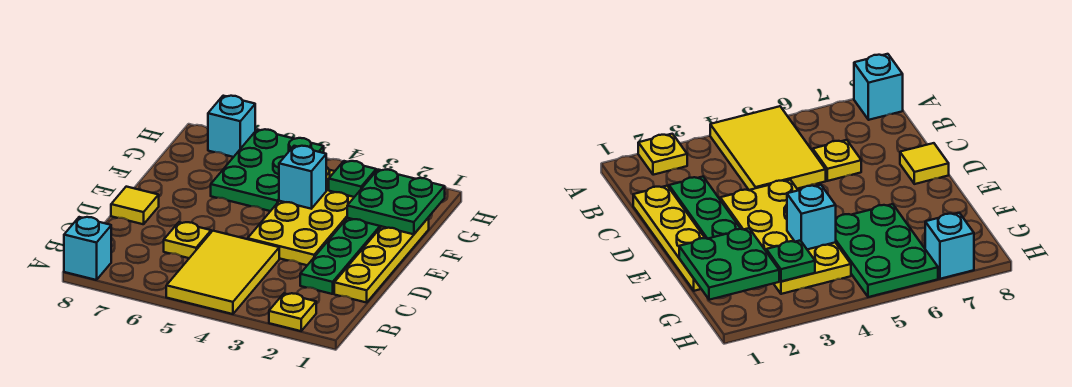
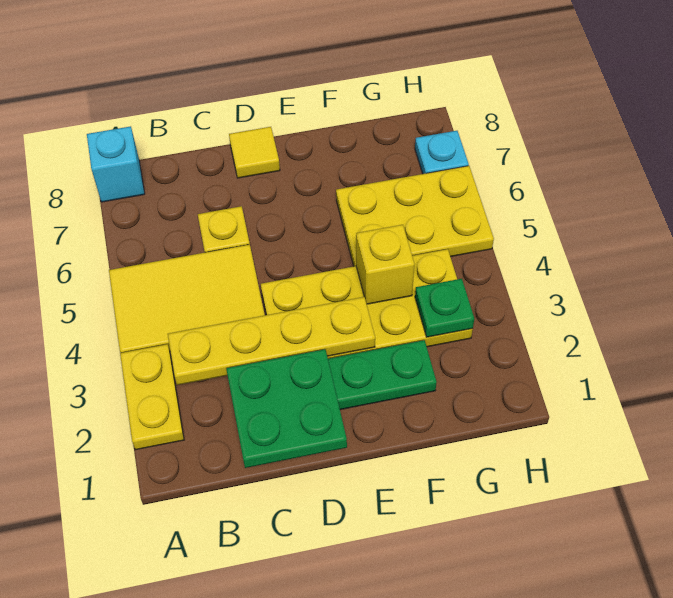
yellow 1x1 plate [269,293,316,331] -> yellow 1x2 plate [120,344,184,450]
yellow 1x4 plate [334,218,429,303] -> yellow 1x4 plate moved to [168,297,375,385]
green 2x2 plate [347,170,445,234] -> green 2x2 plate moved to [226,349,347,468]
cyan 1x1 brick [279,146,326,209] -> yellow 1x1 brick [356,225,415,304]
green 2x3 plate [211,129,324,211] -> yellow 2x3 plate [336,166,494,266]
cyan 1x1 brick [208,96,255,157] -> cyan 1x1 plate [415,131,469,174]

